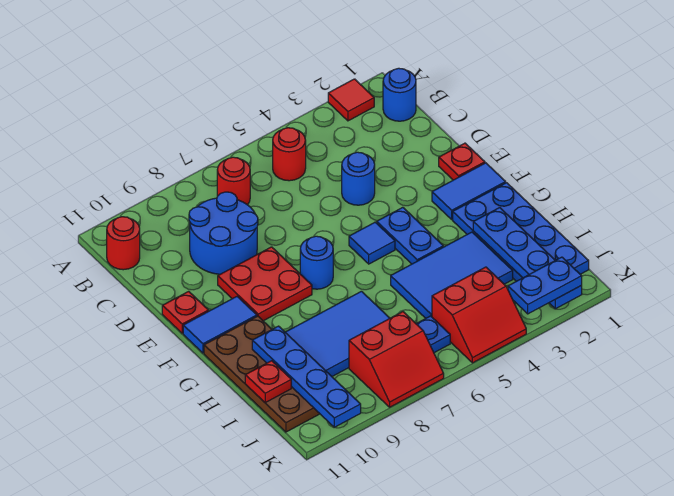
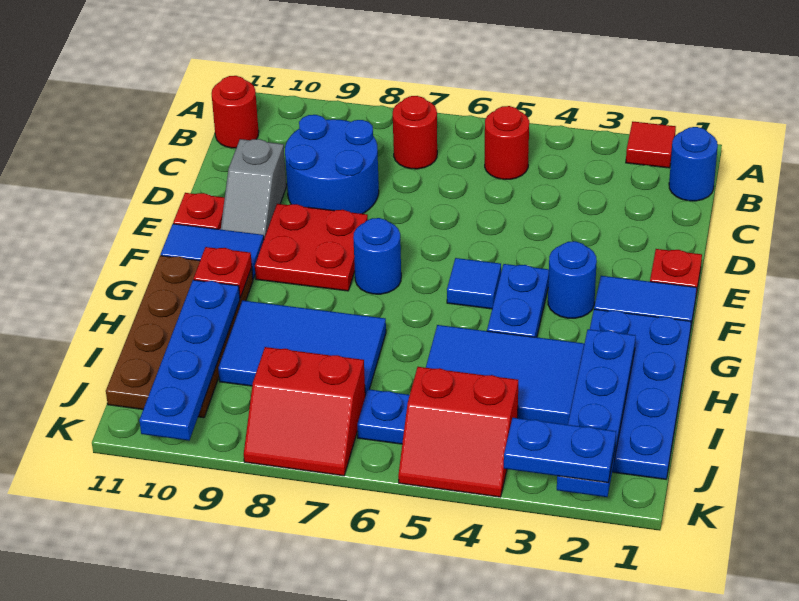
blue 1x1 round brick [342,152,375,205] -> blue 1x1 round brick moved to [548,241,597,318]
none -> grey 1x2 slope [221,139,286,238]
red 1x1 plate [245,361,291,403] -> red 1x1 plate moved to [193,247,252,298]

